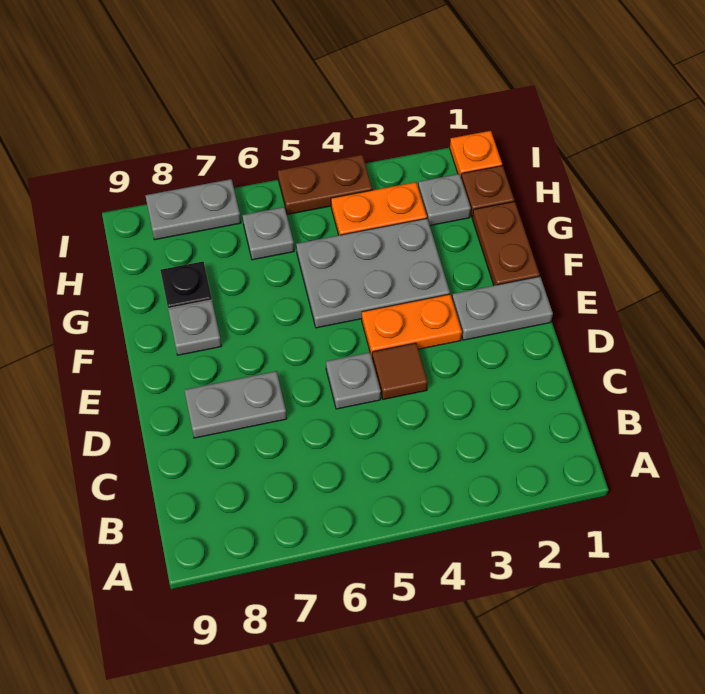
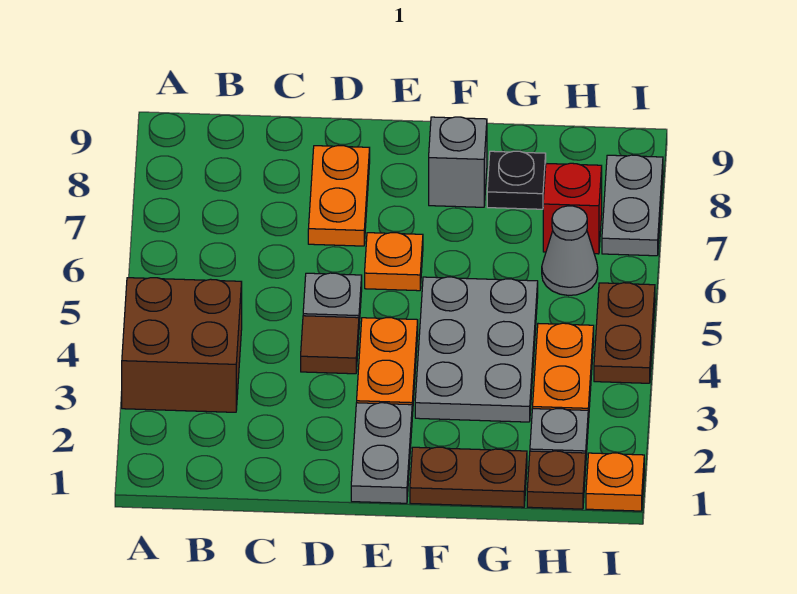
none -> brown 2x2 brick [122,278,242,412]
grey 1x2 plate [184,371,287,438] -> orange 1x2 plate [308,146,370,246]
none -> orange 1x1 plate [365,233,423,291]
grey 1x1 plate [168,300,221,355] -> grey 1x1 brick [429,117,487,207]
grey 1x1 plate [242,207,294,260] -> grey 1x1 cone [542,206,598,295]
none -> red 1x1 brick [543,163,602,254]

